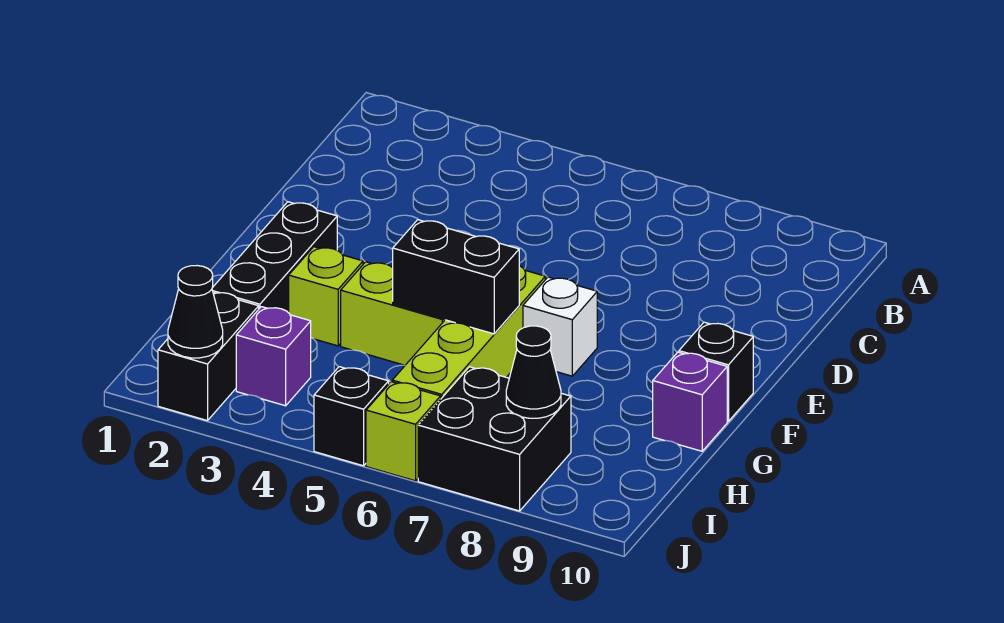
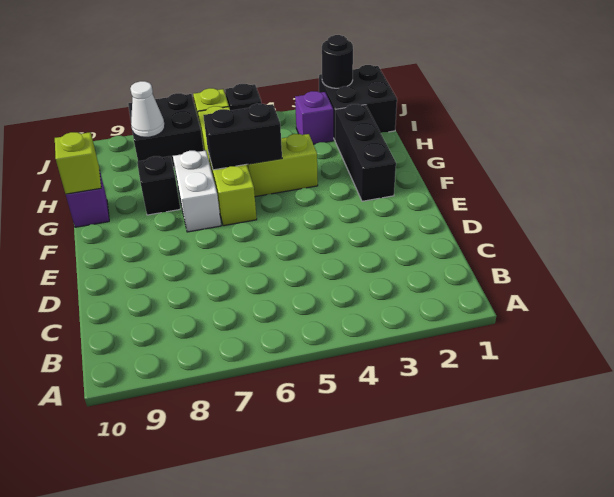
white 1x1 brick [523,277,597,376] -> white 1x2 brick [173,151,221,232]
black 1x1 brick [679,322,753,421] -> black 1x1 brick moved to [137,156,180,215]
lime 1x1 brick [289,247,363,346] -> lime 1x1 brick moved to [55,132,101,194]
black 1x2 brick [158,293,259,421] -> black 2x2 brick [319,65,397,140]
black 1x1 cone [506,326,561,418] -> white 1x1 cone [130,81,165,137]
black 1x1 cone [168,266,223,358] -> black 1x1 round brick [322,35,353,88]

